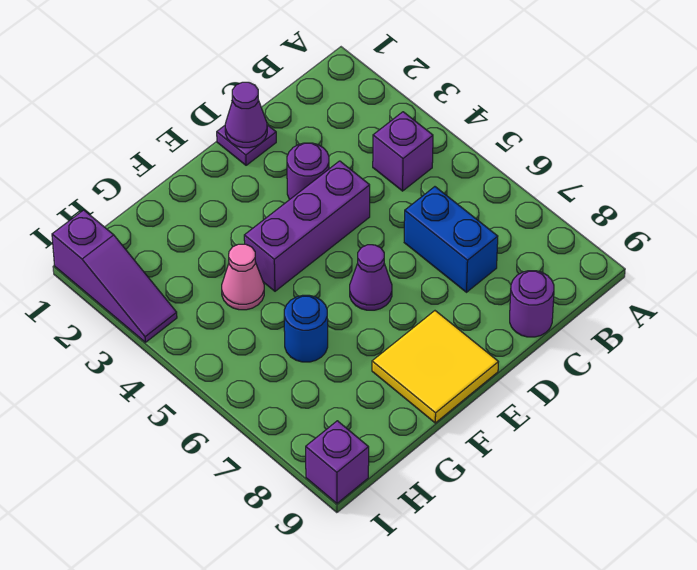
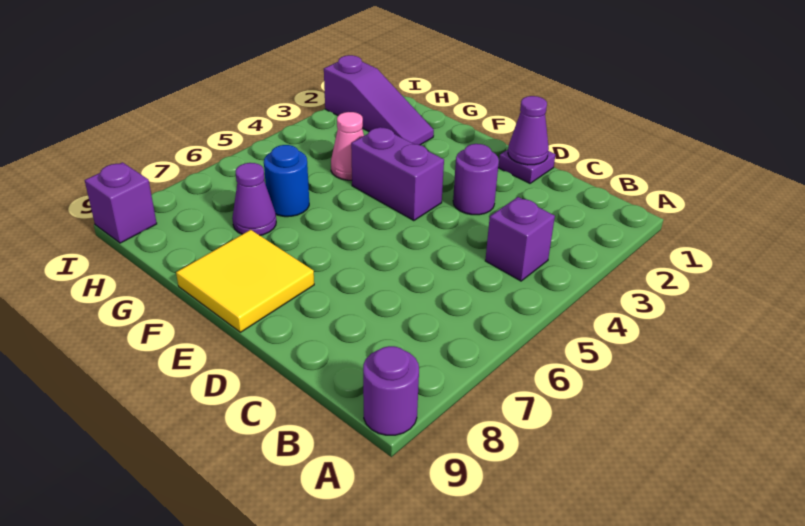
blue 1x2 brick [404,187,498,292] -> none
purple 1x1 round brick [510,271,554,337] -> purple 1x1 round brick moved to [363,346,419,435]
purple 1x3 brick [244,161,370,291] -> purple 1x2 brick [351,127,444,221]
purple 1x1 cone [350,245,392,310] -> purple 1x1 cone moved to [232,163,276,235]
purple 1x3 slope [52,210,177,342] -> purple 1x3 slope turned to [324,55,434,145]

